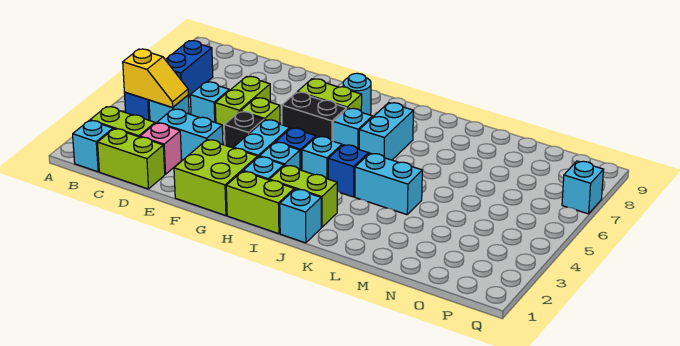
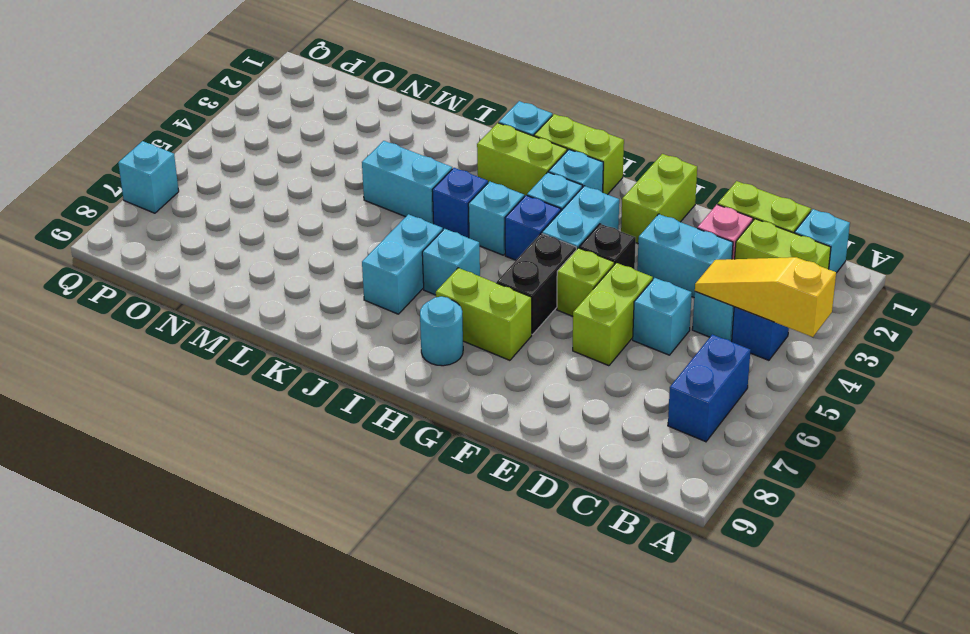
yellow 1x2 slope [123,49,188,108] -> yellow 1x3 slope [695,257,836,337]
lime 2x2 brick [174,140,258,216] -> lime 1x2 brick [621,154,697,243]
black 1x2 brick [282,92,347,141] -> black 1x2 brick turned to [497,234,576,334]

